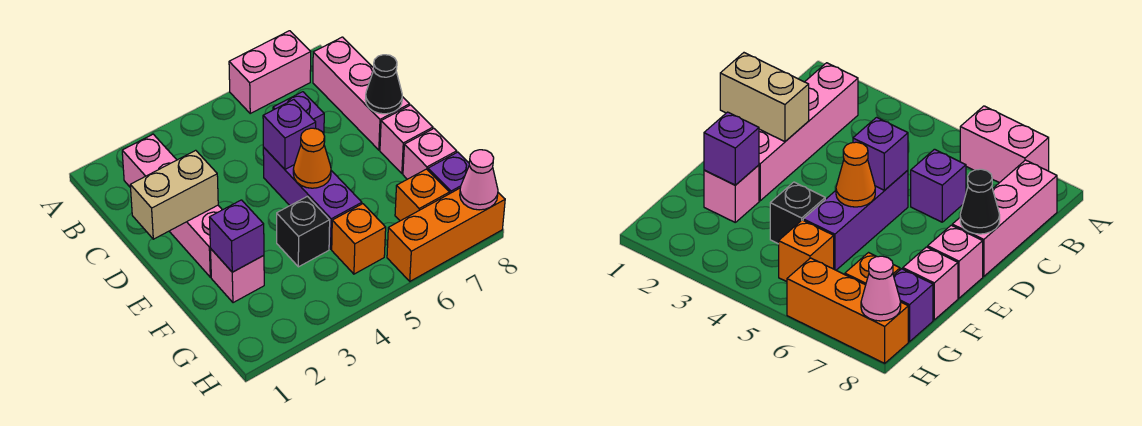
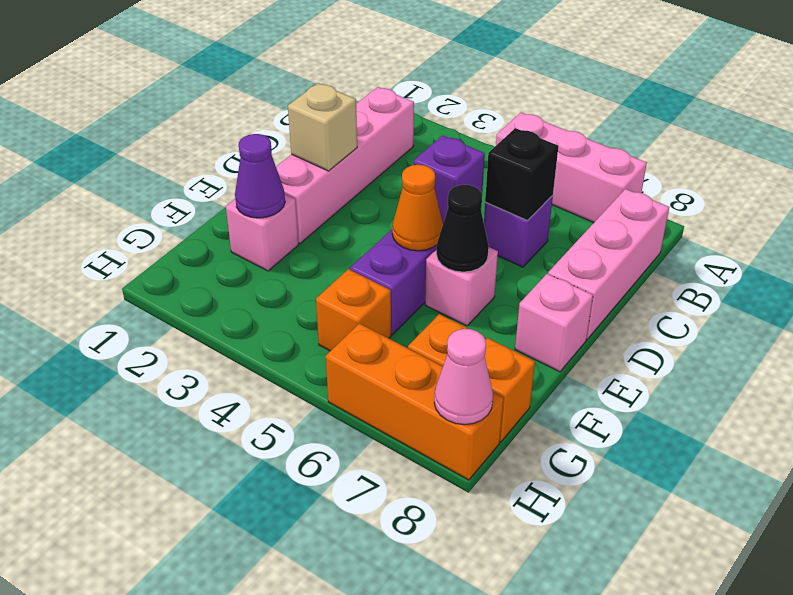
pink 1x2 brick [229,31,311,113] -> pink 1x3 brick [496,112,647,223]
tan 1x2 brick [130,150,218,239] -> tan 1x1 brick [288,83,357,171]
black 1x1 cone [365,55,402,114] -> black 1x1 cone moved to [436,185,489,272]
purple 1x1 brick [209,200,264,272] -> purple 1x1 cone [235,134,285,218]
black 1x1 brick [277,196,330,267] -> black 1x1 brick moved to [485,128,558,221]
pink 1x1 brick [403,129,457,179] -> pink 1x1 brick moved to [425,247,498,326]
purple 1x1 brick [428,152,469,194] -> orange 1x1 brick [485,338,535,442]

